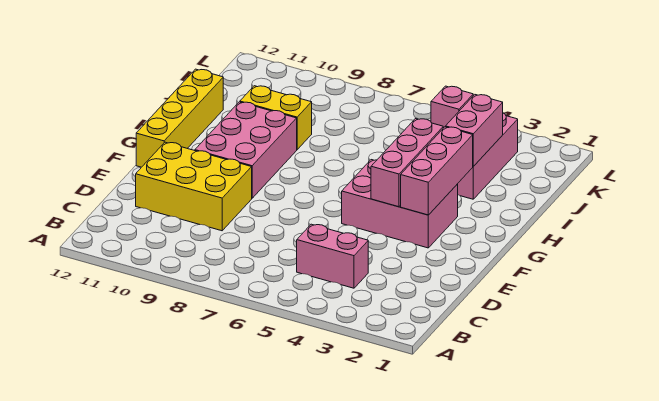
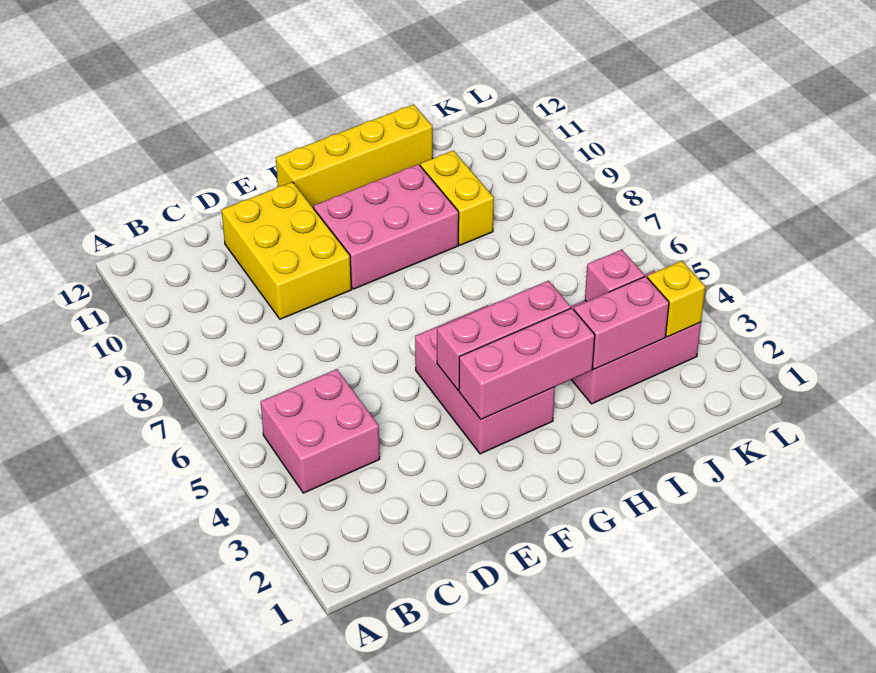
pink 1x2 brick [297,224,368,288] -> pink 2x2 brick [261,369,380,493]
none -> yellow 1x1 brick [647,261,705,337]

